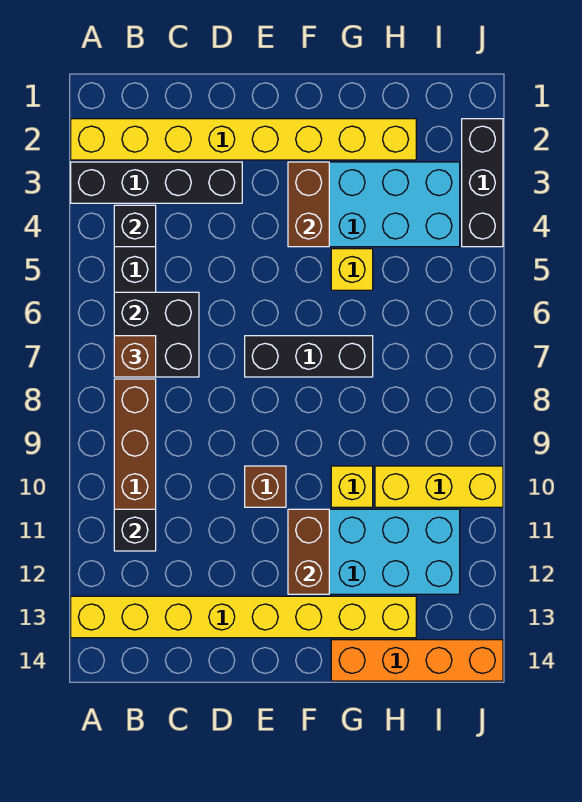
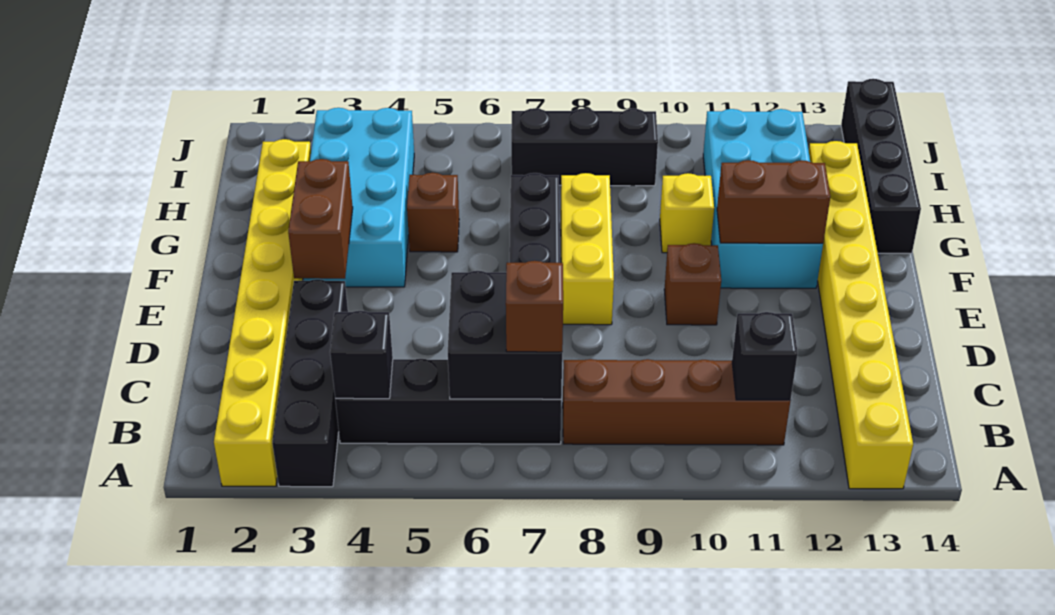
brown 1x2 brick [288,162,329,247] -> brown 1x2 brick turned to [288,159,353,279]
yellow 1x1 brick [331,249,373,290] -> brown 1x1 brick [407,173,459,252]
orange 1x4 brick [331,640,503,681] -> black 1x4 brick [841,79,921,253]
yellow 1x3 brick [375,466,503,507] -> yellow 1x3 brick moved to [561,173,614,325]
black 1x3 brick [462,119,503,247] -> black 1x3 brick moved to [511,108,658,186]

